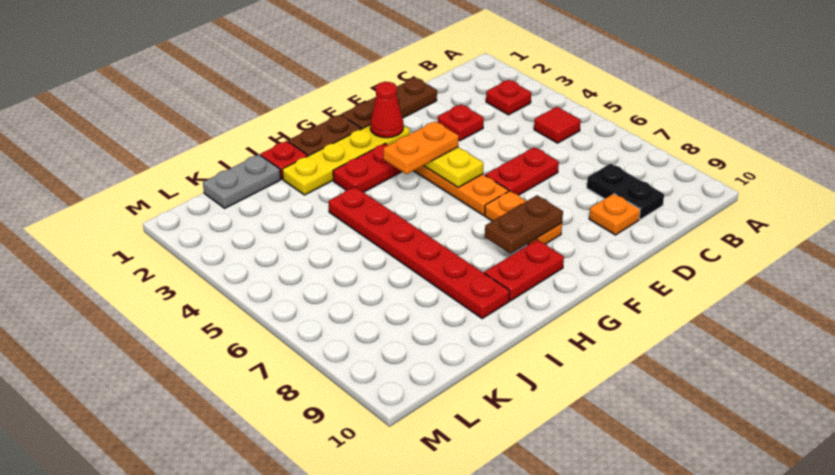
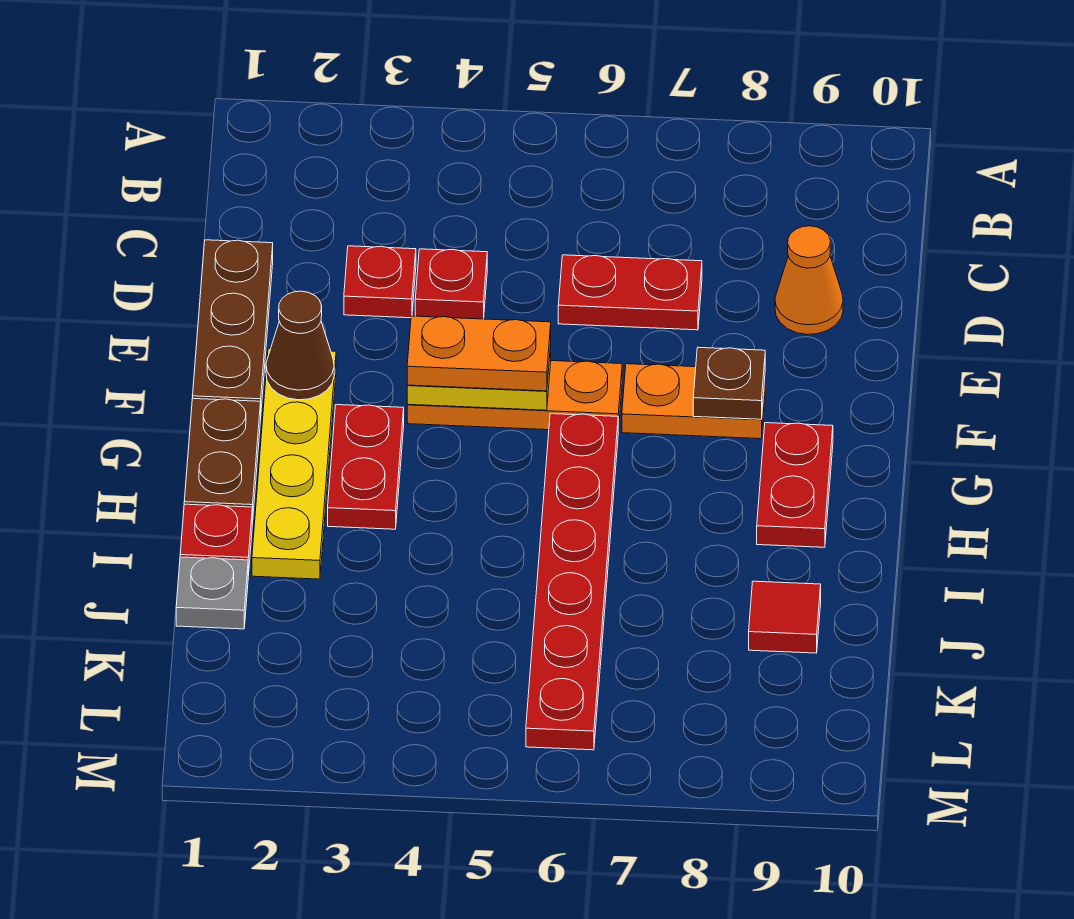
red 1x1 plate [486,80,531,115] -> red 1x1 plate moved to [415,249,487,319]
red 1x1 tile [534,107,581,143] -> red 1x1 tile moved to [749,581,821,653]
black 1x2 plate [587,164,664,220] -> none
red 1x2 plate [485,147,559,195] -> red 1x2 plate turned to [558,255,702,330]
orange 1x1 plate [589,194,640,235] -> orange 1x1 cone [775,226,843,334]
red 1x1 cone [370,82,403,138] -> brown 1x1 cone [266,291,334,400]
orange 1x2 plate [383,121,459,174] -> orange 1x2 plate turned to [407,316,551,391]
brown 1x2 plate [485,195,563,254] -> brown 1x1 plate [693,347,765,419]
red 1x6 plate [329,187,510,318] -> red 1x6 plate turned to [526,414,618,750]
grey 1x2 plate [203,155,281,208] -> grey 1x1 plate [176,557,248,629]

